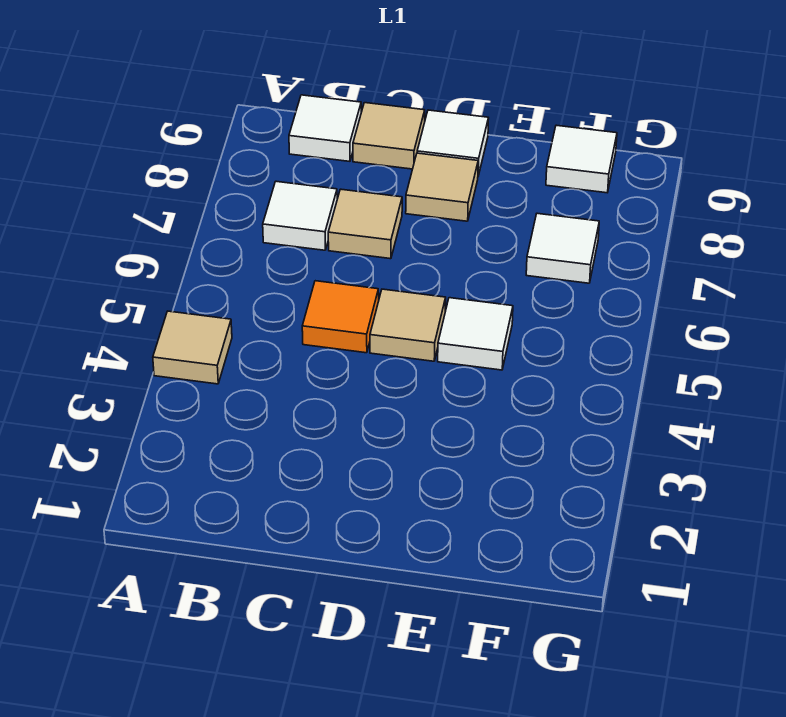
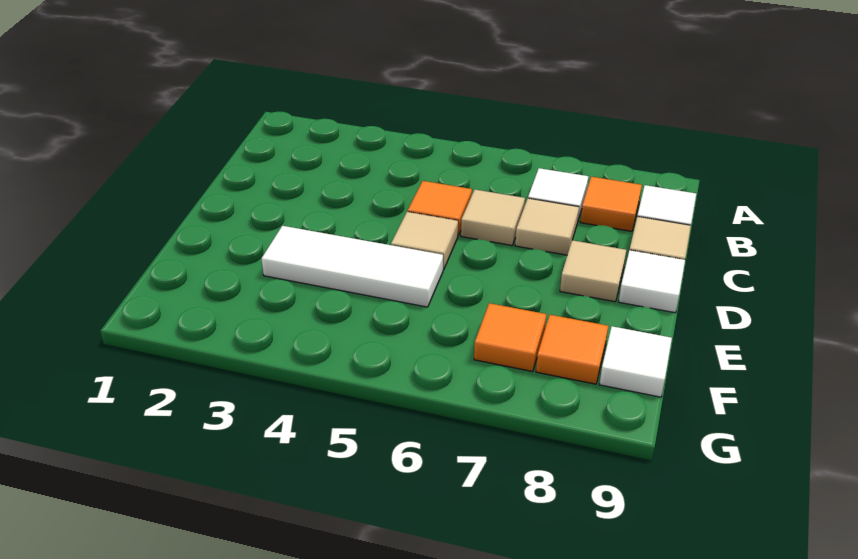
tan 1x1 tile [153,311,232,384] -> tan 1x1 tile moved to [461,190,525,245]
none -> orange 1x1 tile [580,177,642,231]
white 1x1 tile [438,298,513,370] -> white 1x3 tile [261,226,443,307]
white 1x1 tile [526,213,599,283] -> orange 1x1 tile [474,303,546,372]
none -> orange 1x1 tile [536,315,608,384]

